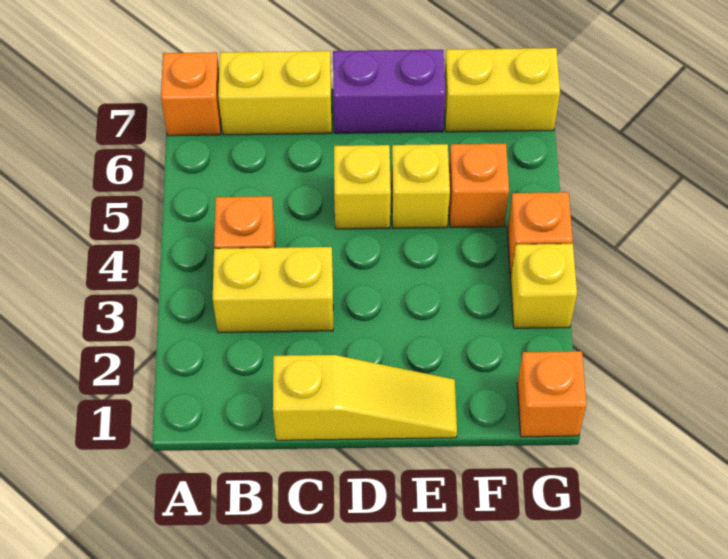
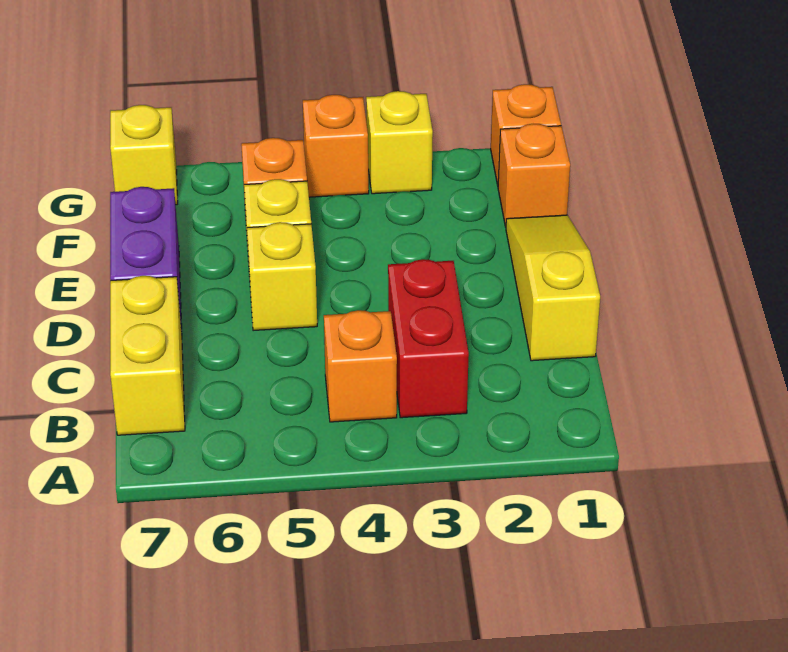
orange 1x1 brick [161,52,221,136] -> orange 1x1 brick moved to [498,124,570,227]
yellow 1x2 brick [213,247,333,333] -> red 1x2 brick [388,259,469,418]
yellow 1x2 brick [444,48,560,132] -> yellow 1x1 brick [110,105,178,205]

